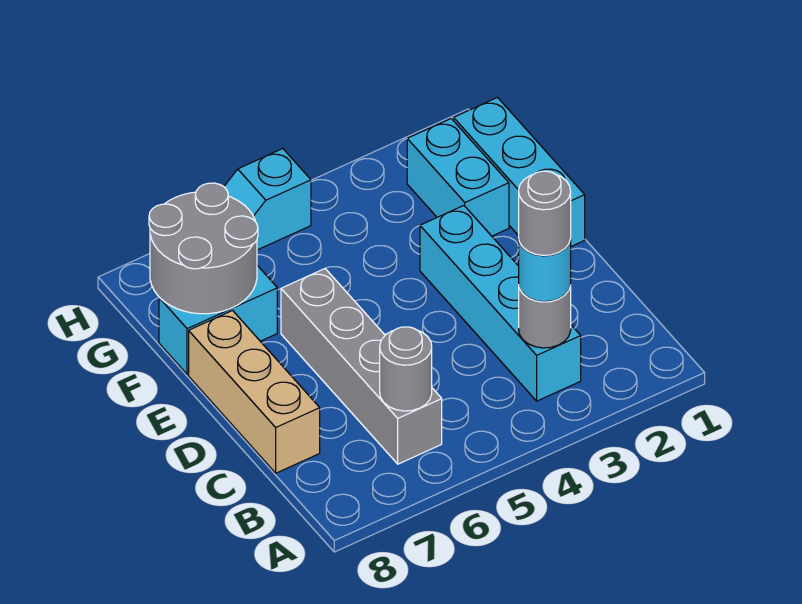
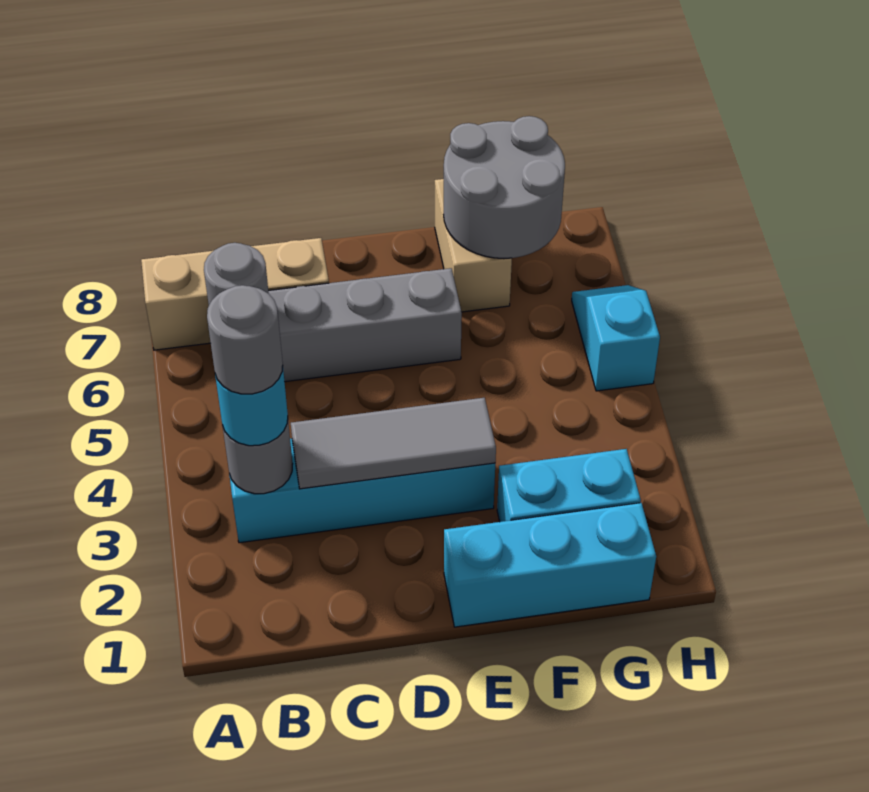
none -> grey 1x3 tile [291,398,496,489]
tan 1x3 brick [189,311,320,473] -> tan 1x3 brick moved to [141,238,329,350]
cyan 1x2 brick [159,265,277,374] -> tan 1x2 brick [435,179,512,312]

